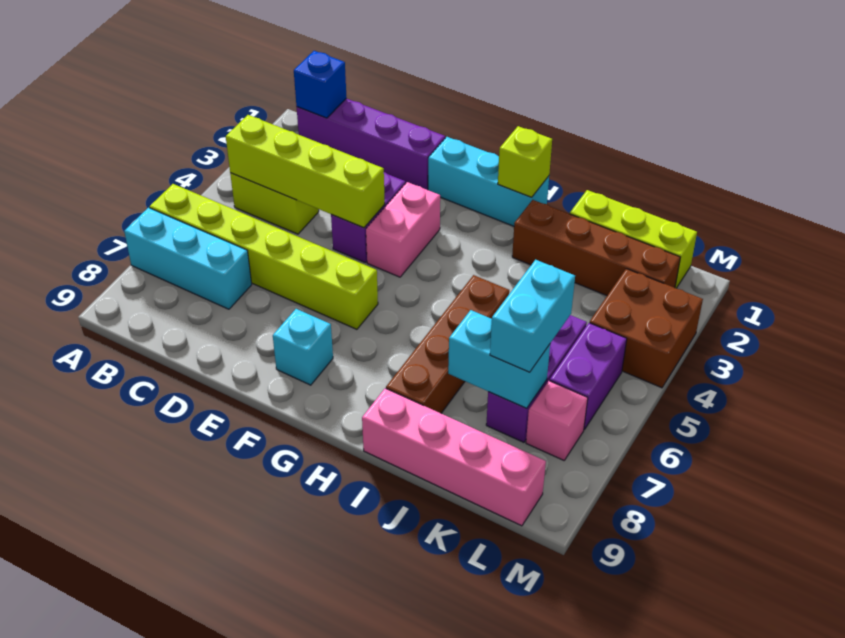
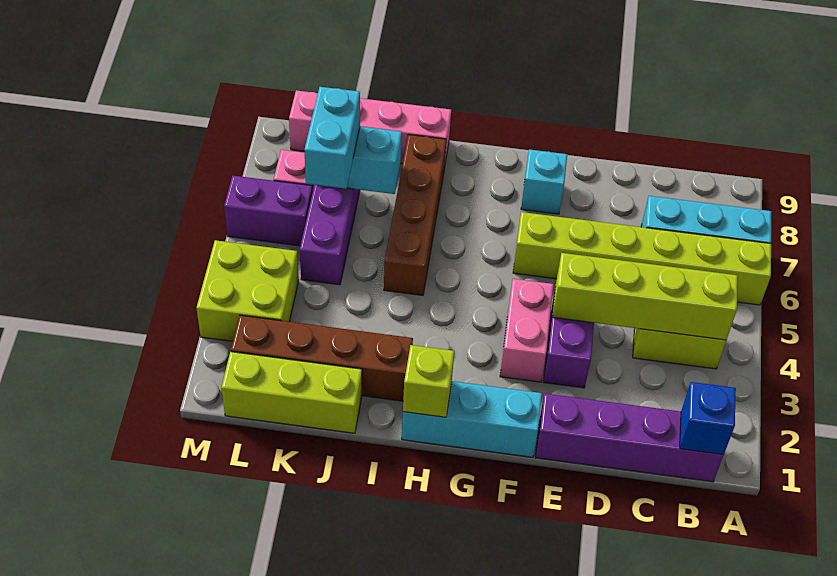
brown 2x2 brick [590,269,703,388] -> lime 2x2 brick [196,240,299,341]
purple 1x2 brick [550,323,627,429] -> purple 1x2 brick turned to [224,176,313,246]

